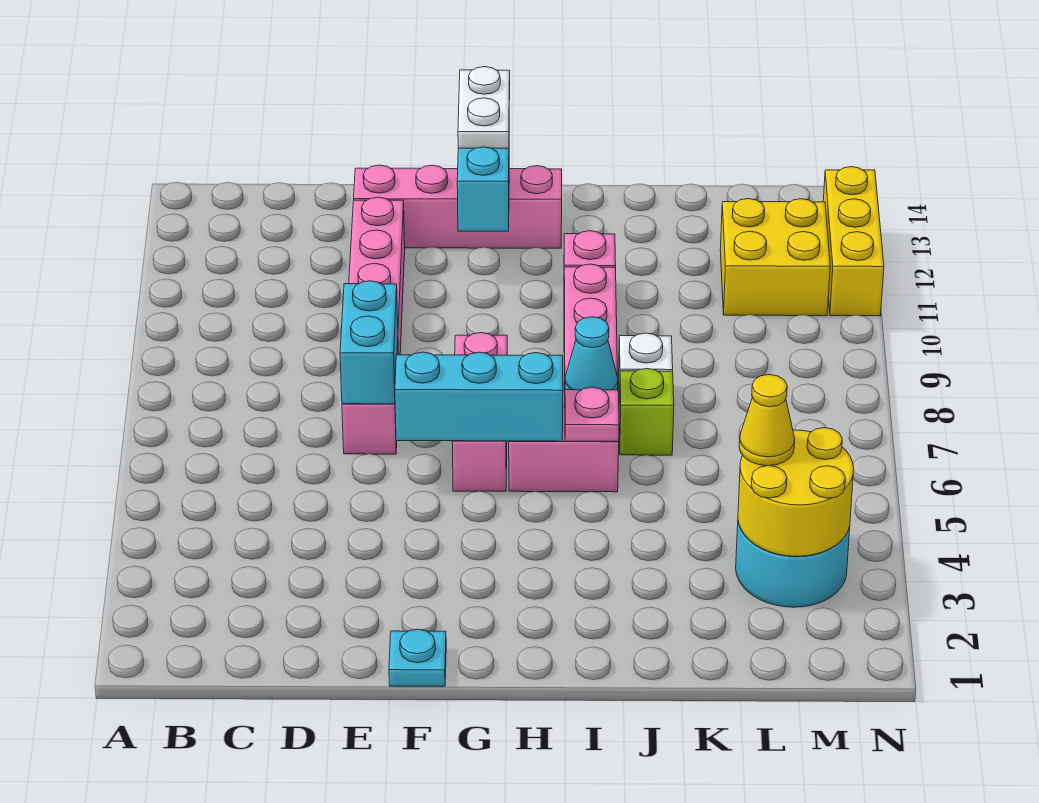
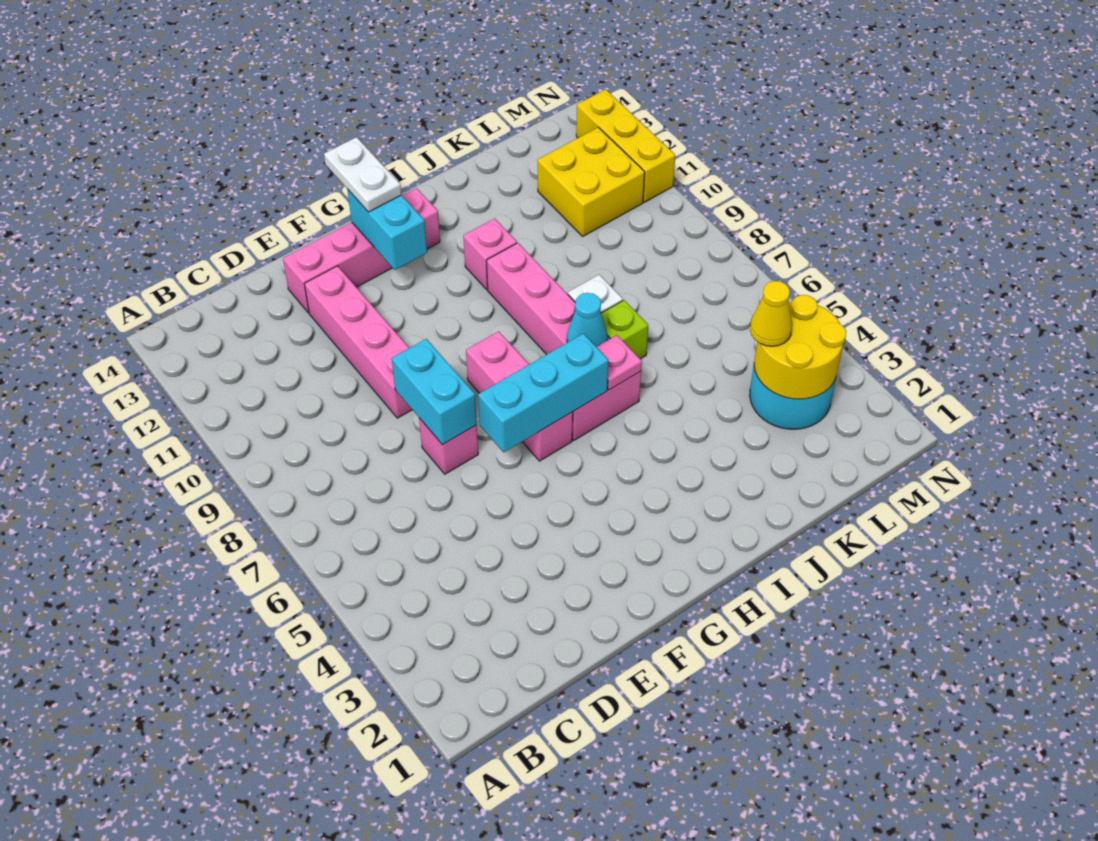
cyan 1x1 plate [389,629,446,686] -> none

